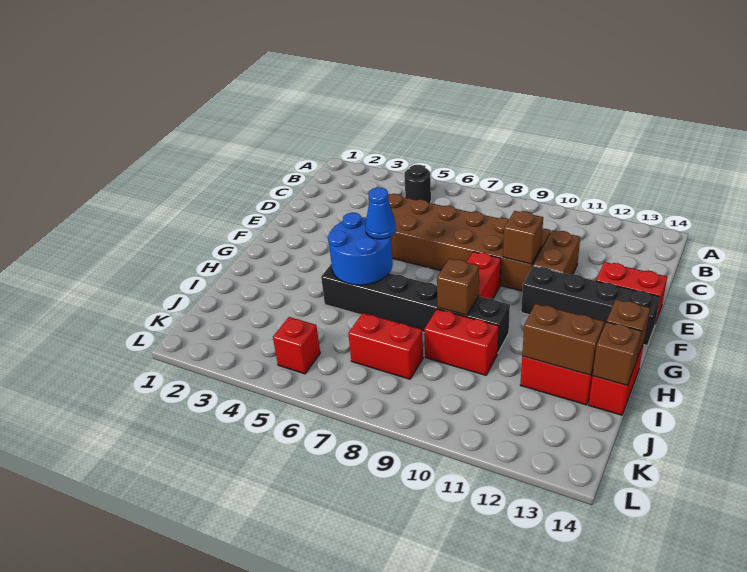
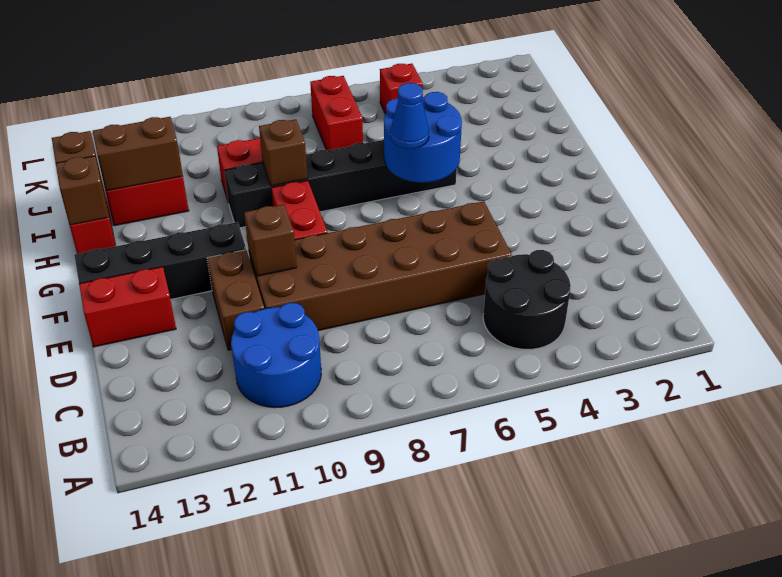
black 1x1 round brick [404,165,431,203] -> black 2x2 round brick [483,250,571,349]
none -> blue 2x2 round brick [231,303,321,408]
red 1x2 brick [348,313,423,379] -> red 1x2 brick turned to [310,76,363,150]

